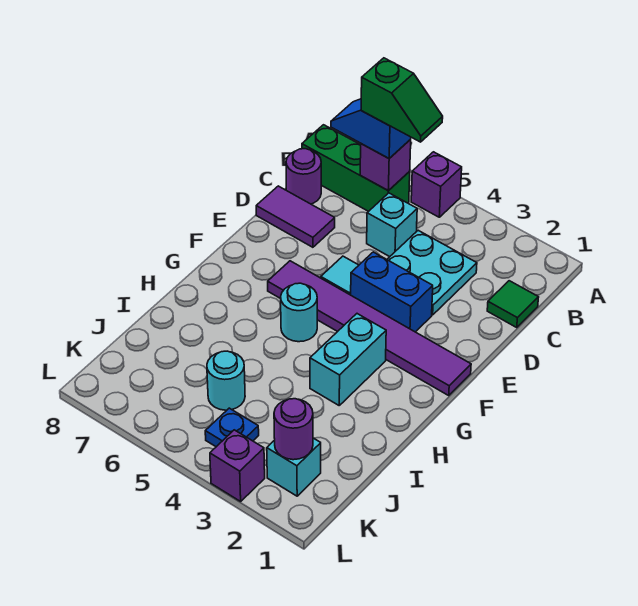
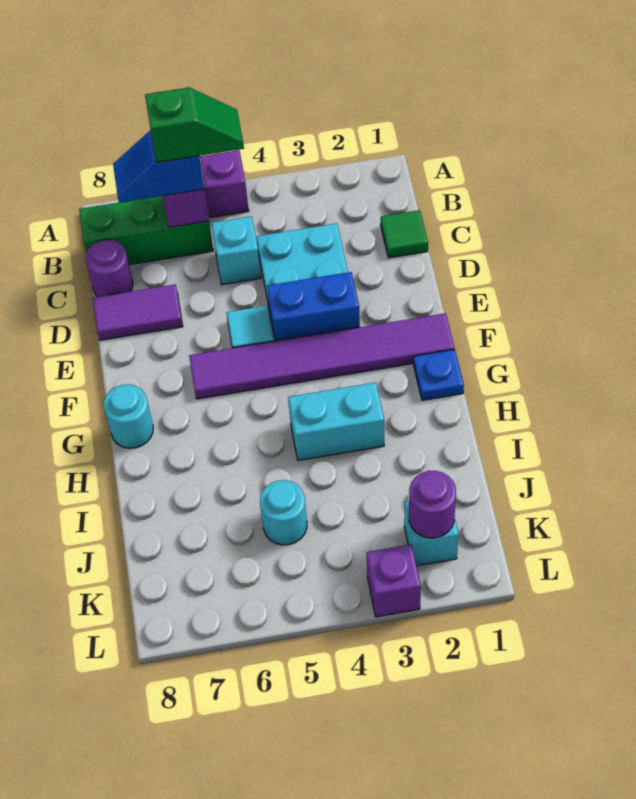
cyan 1x2 brick [310,314,386,405] -> cyan 1x2 brick turned to [288,382,384,461]
cyan 1x1 round brick [281,283,317,342] -> cyan 1x1 round brick moved to [104,384,153,448]
blue 1x1 plate [205,408,259,447] -> blue 1x1 plate moved to [414,349,464,400]

